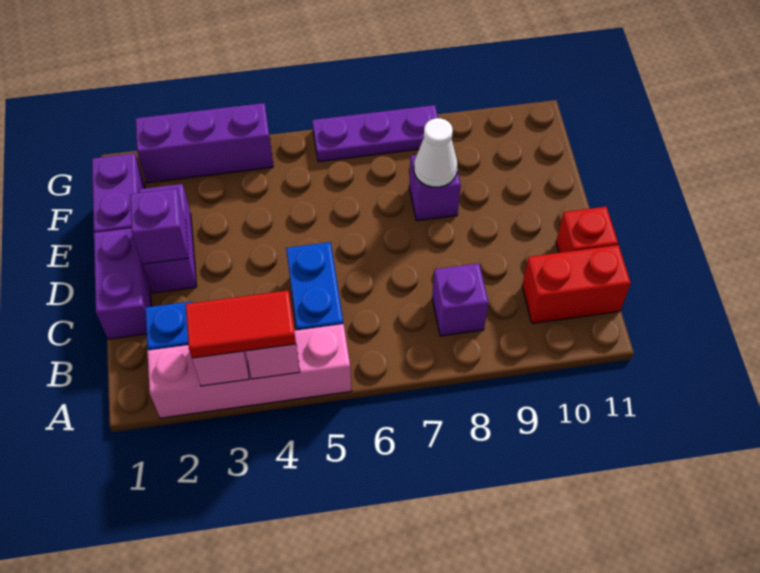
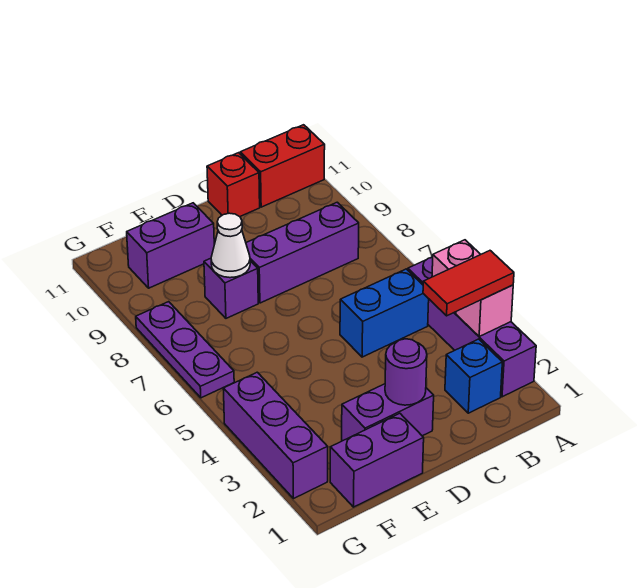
pink 1x4 brick [147,324,352,418] -> purple 1x4 brick [408,257,536,397]
red 1x2 tile [185,290,296,358] -> red 1x2 tile turned to [423,251,514,316]
purple 1x1 brick [432,263,489,336] -> purple 1x3 brick [246,202,359,303]
red 1x2 brick [522,245,631,323] -> red 1x2 brick turned to [240,125,325,207]
purple 1x2 brick [94,228,152,339] -> purple 1x2 brick moved to [127,203,214,288]
purple 1x1 brick [130,188,188,264] -> purple 1x1 round brick [385,339,427,405]

